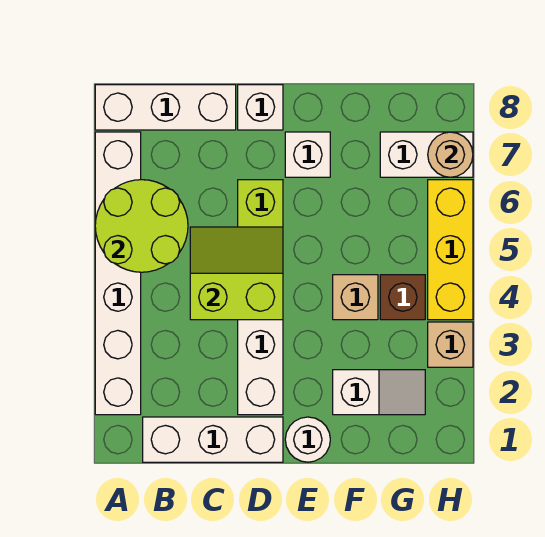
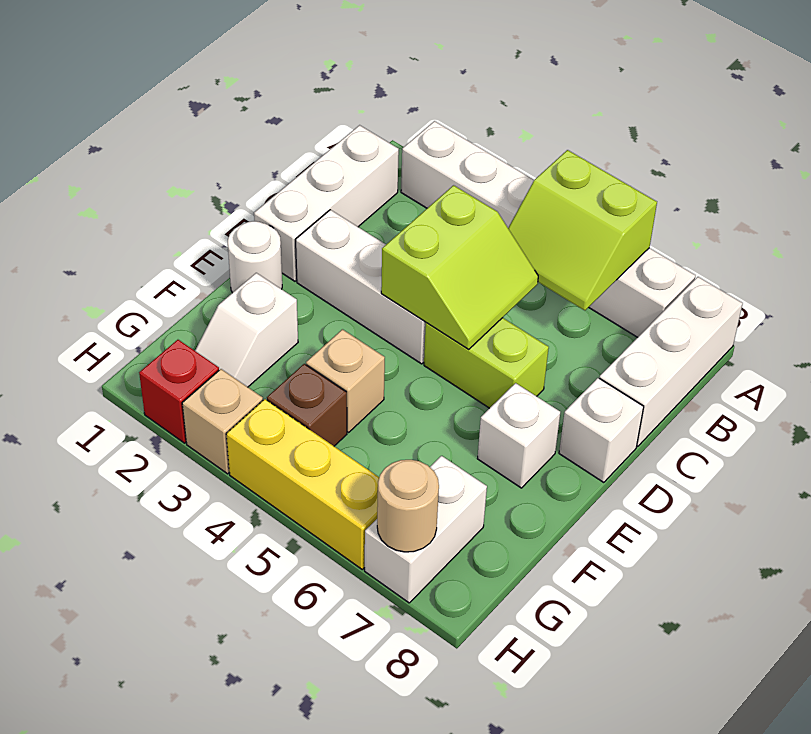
lime 2x2 round brick [95,180,188,272] -> lime 2x2 slope [508,150,657,311]
none -> red 1x1 brick [139,340,219,443]

